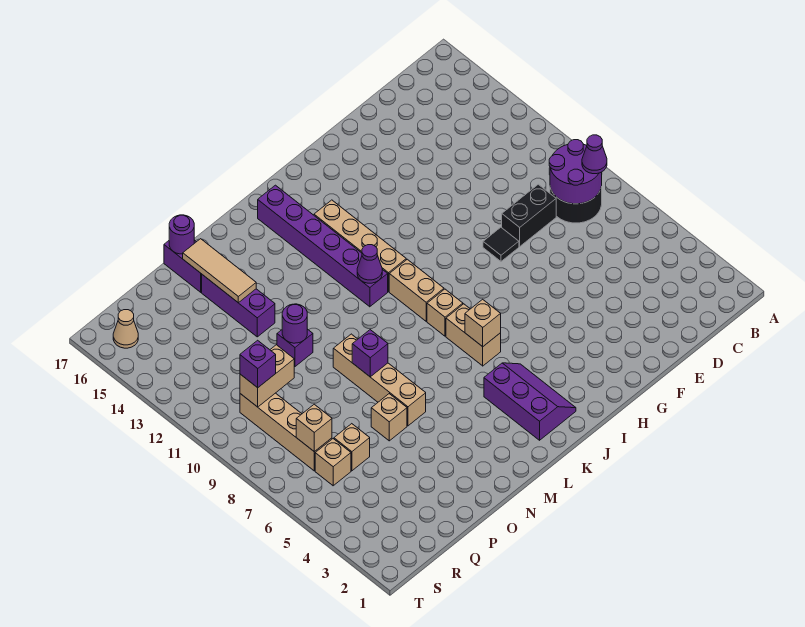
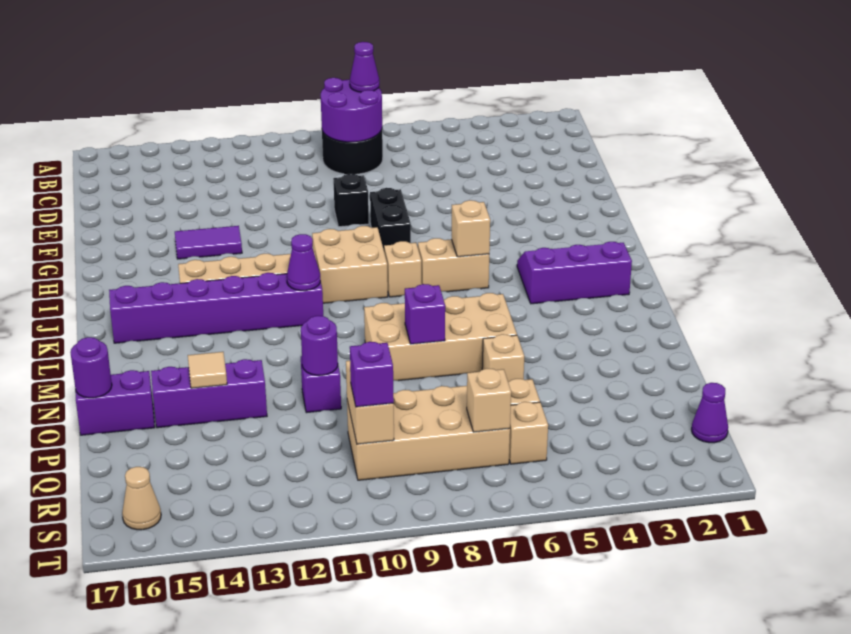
black 1x2 brick [502,184,556,246] -> black 1x2 brick moved to [370,188,411,249]
black 1x1 tile [483,227,519,261] -> black 1x1 brick [333,174,369,227]
none -> purple 1x2 tile [175,226,242,259]
tan 1x2 brick [389,259,444,321] -> tan 2x2 brick [312,226,388,303]
tan 1x4 brick [333,334,426,426] -> tan 2x4 brick [364,293,517,381]
tan 1x3 tile [183,239,256,303] -> tan 1x1 tile [188,352,227,388]
none -> purple 1x1 cone [692,383,728,443]
tan 1x4 brick [240,393,332,471] -> tan 2x4 brick [347,386,510,480]

